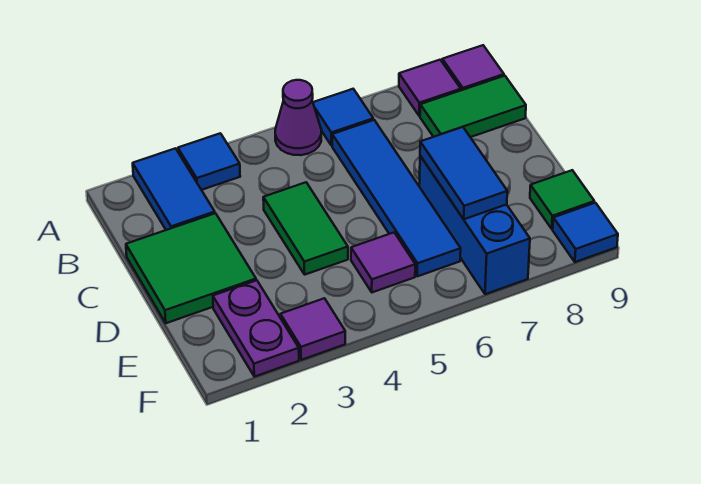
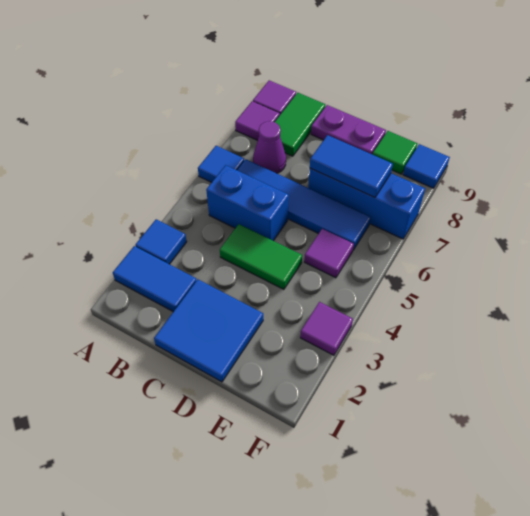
purple 1x1 cone [275,80,321,155] -> purple 1x1 cone moved to [253,121,286,173]
none -> blue 1x2 brick [206,165,289,241]
green 2x2 tile [126,213,256,323] -> blue 2x2 tile [154,279,263,382]
purple 1x2 plate [213,280,299,377] -> purple 1x2 plate moved to [311,105,386,154]

